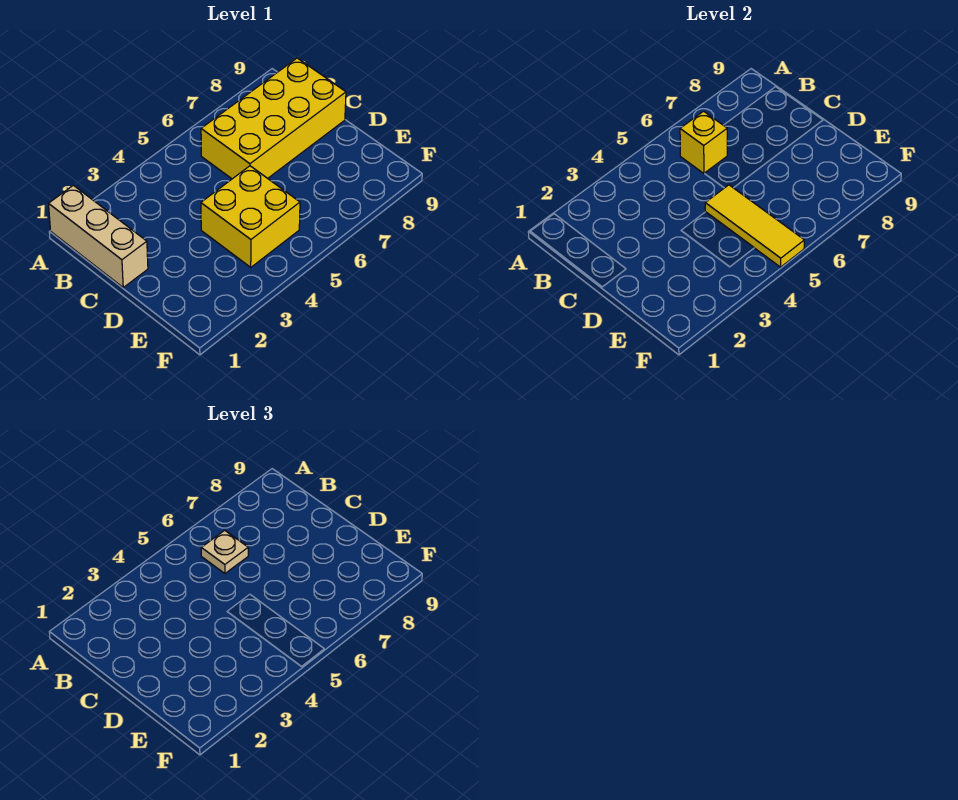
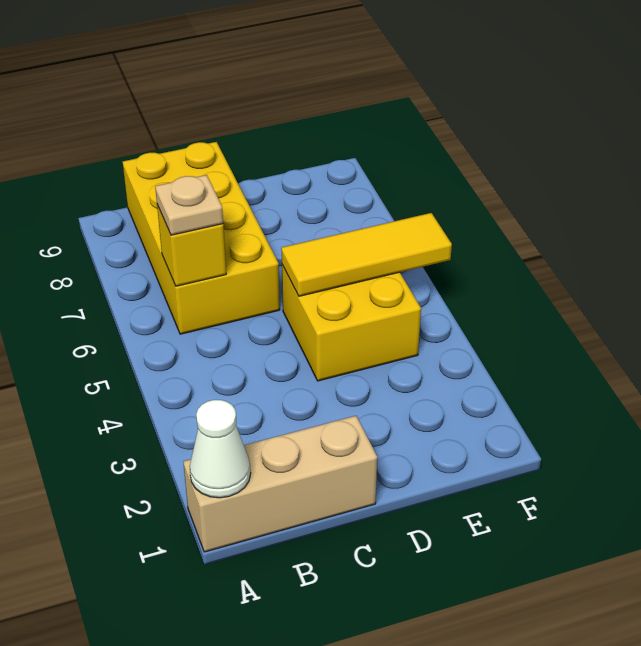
none -> white 1x1 cone [190,400,251,498]

